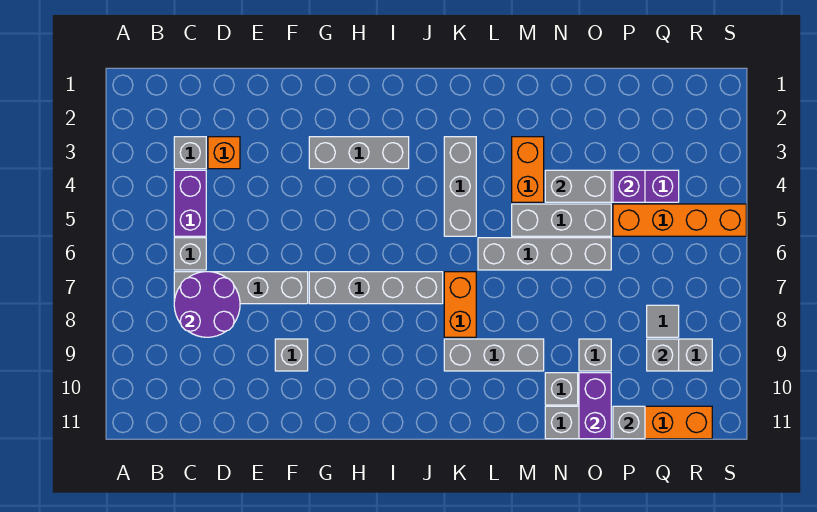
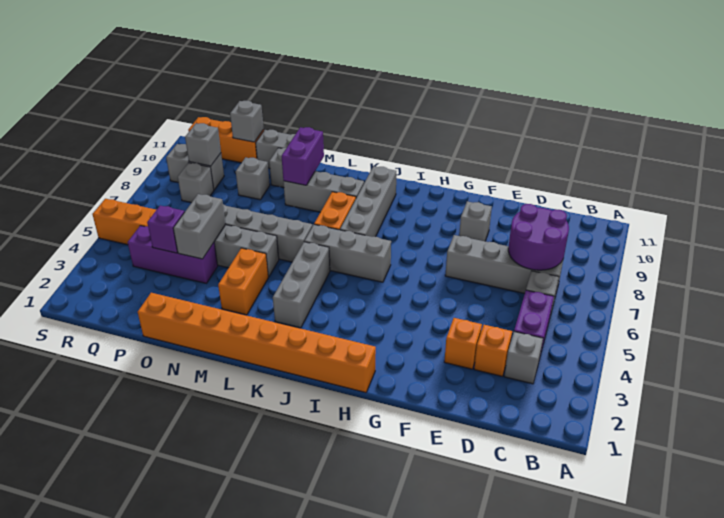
none -> orange 1x1 brick [444,318,482,369]
grey 1x3 brick [309,137,409,169] -> grey 1x3 brick moved to [304,225,391,282]
grey 1x4 brick [309,272,443,304] -> grey 1x4 brick turned to [340,166,396,237]
none -> orange 1x8 brick [138,293,376,393]
grey 1x2 brick [545,170,611,202] -> grey 1x2 brick turned to [173,194,226,259]
purple 1x2 brick [579,373,611,439] -> purple 1x2 brick moved to [281,127,324,185]
grey 1x1 tile [647,305,679,337] -> grey 1x1 brick [178,163,214,203]

